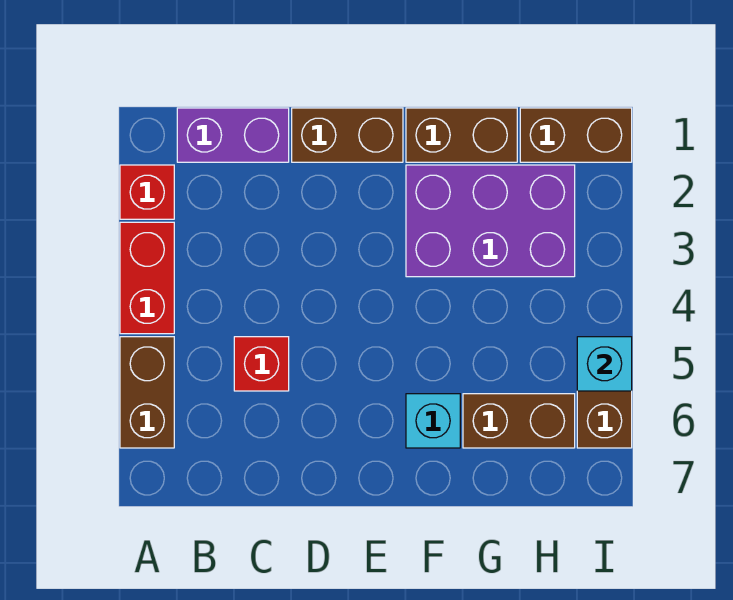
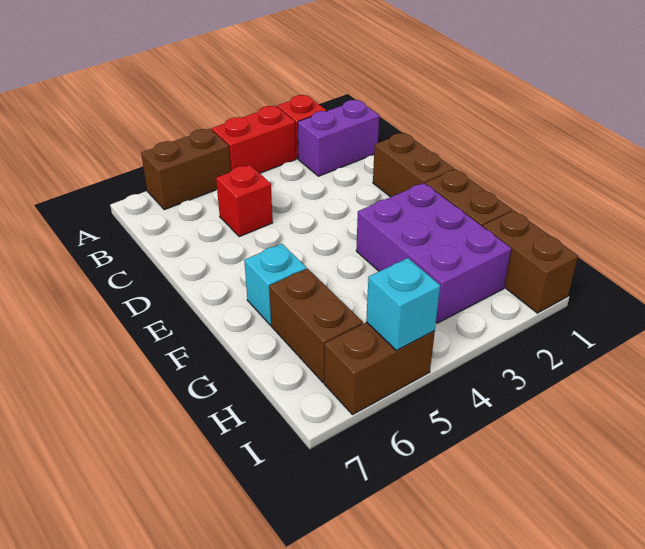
purple 1x2 brick [177,108,289,162] -> purple 1x2 brick turned to [298,100,379,176]

